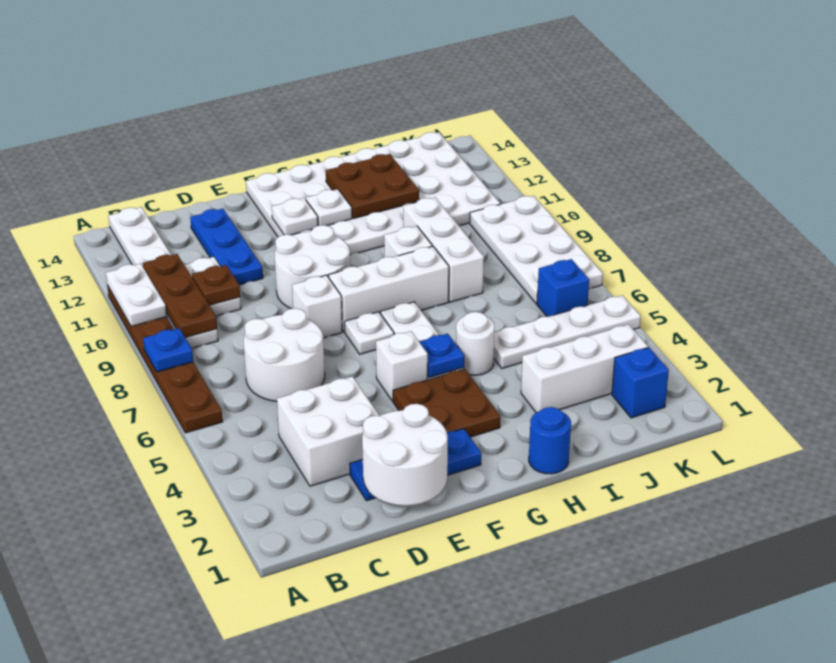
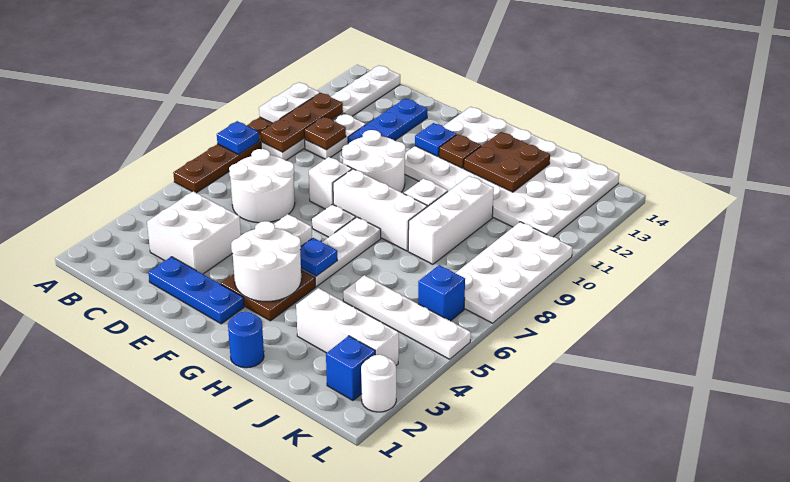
white 2x2 round brick [362,404,448,506] -> white 2x2 round brick moved to [231,221,301,301]
white 1x1 plate [272,198,318,235] -> blue 1x1 plate [415,123,456,156]
white 1x1 plate [306,189,352,226] -> brown 1x1 plate [439,134,481,168]
white 1x1 round brick [456,312,494,375] -> white 1x1 round brick moved to [361,355,396,412]

